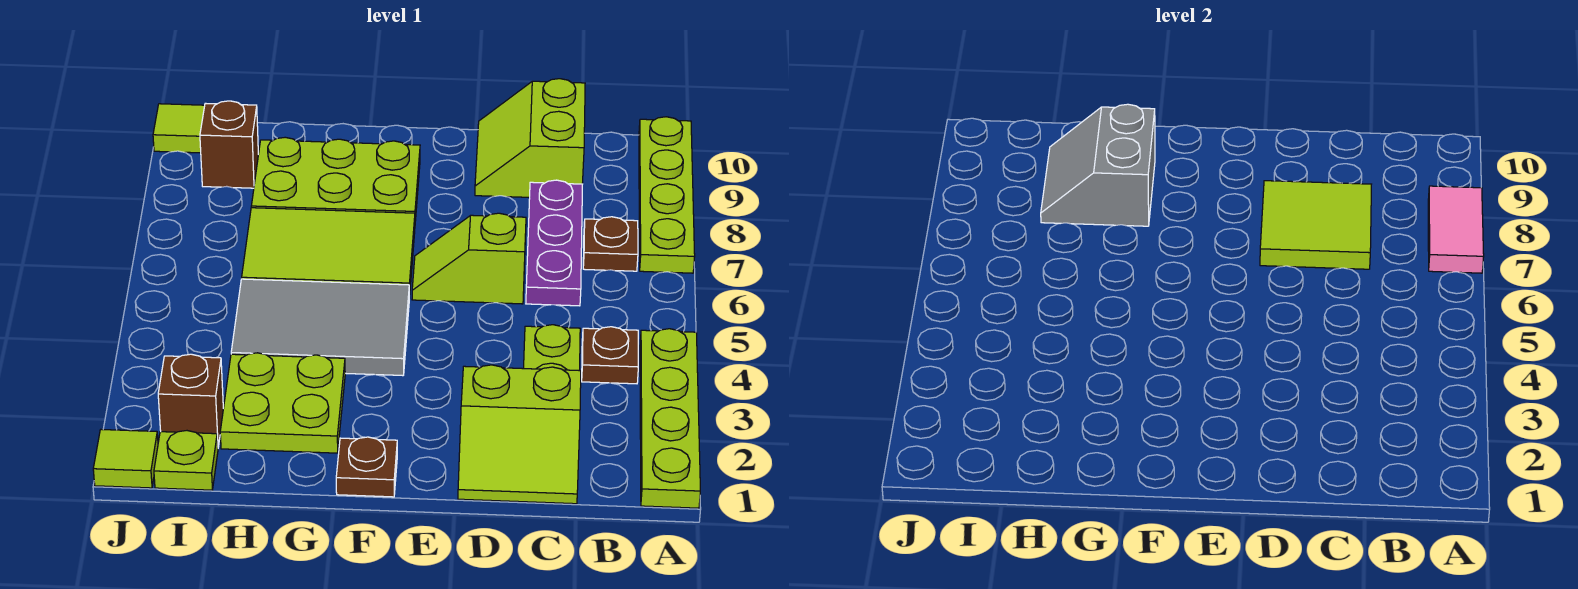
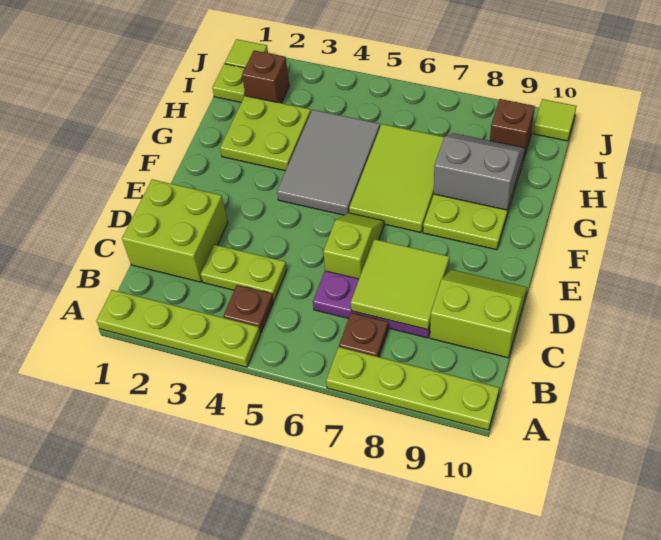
pink 1x2 tile [1428,186,1484,273] -> none
lime 2x2 slope [458,365,581,504] -> lime 2x2 brick [122,179,228,282]
brown 1x1 plate [336,437,397,497] -> none

